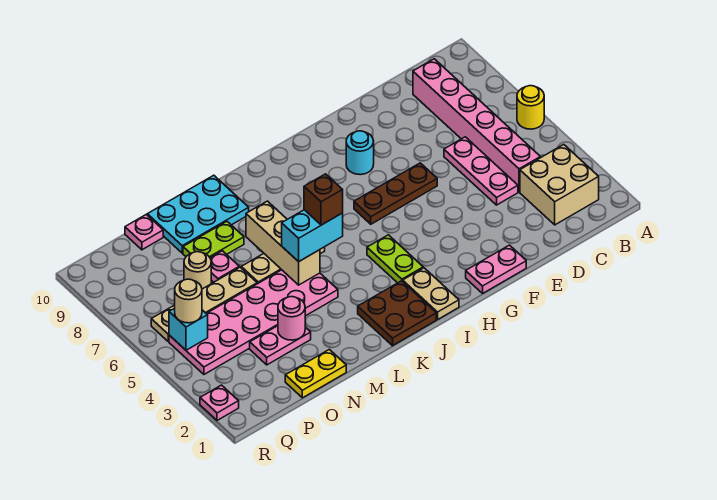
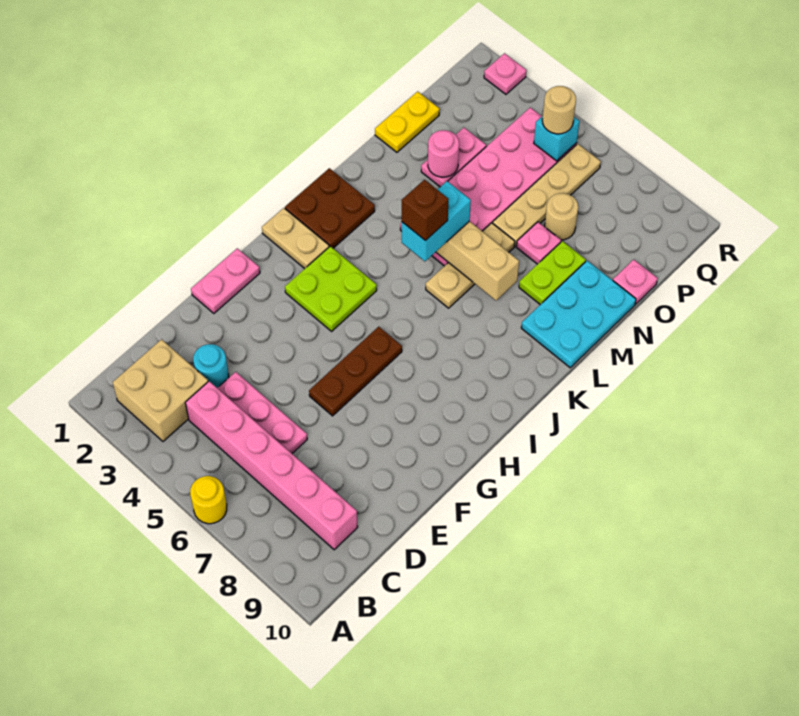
cyan 1x1 round brick [346,131,374,175] -> cyan 1x1 round brick moved to [193,344,229,388]
lime 1x2 plate [367,235,423,283] -> lime 2x2 plate [285,246,377,331]

